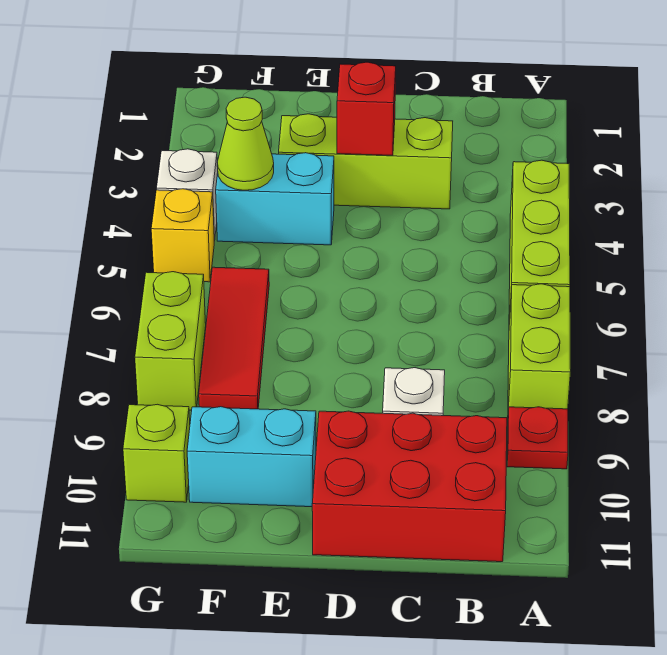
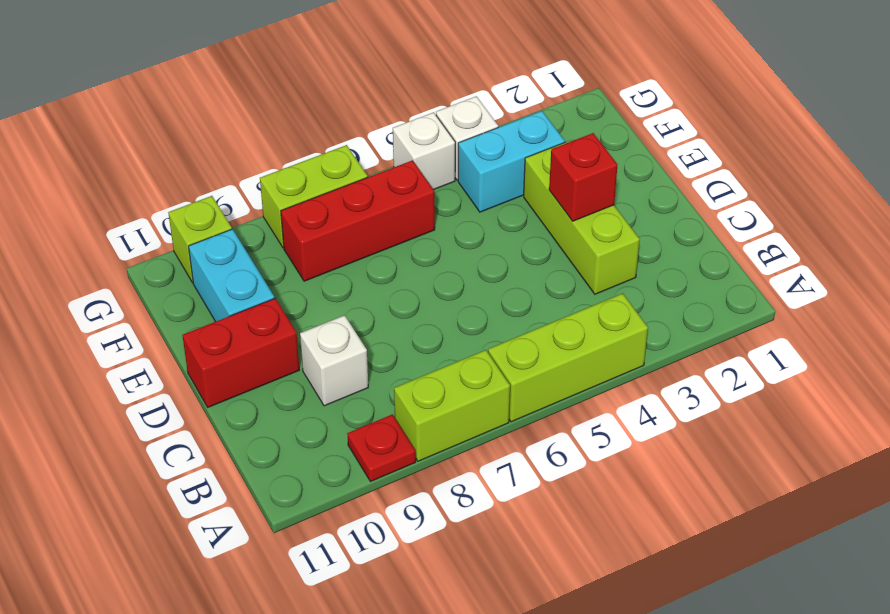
red 2x3 brick [312,411,507,562] -> red 1x2 brick [183,298,299,407]
cyan 1x2 brick [216,153,334,245] -> cyan 1x2 brick turned to [458,111,565,212]
lime 1x1 cone [217,97,274,190] -> none
red 1x3 tile [199,267,269,409] -> red 1x3 brick [281,160,435,281]
yellow 1x1 brick [151,189,214,282] -> white 1x1 brick [393,112,455,190]

